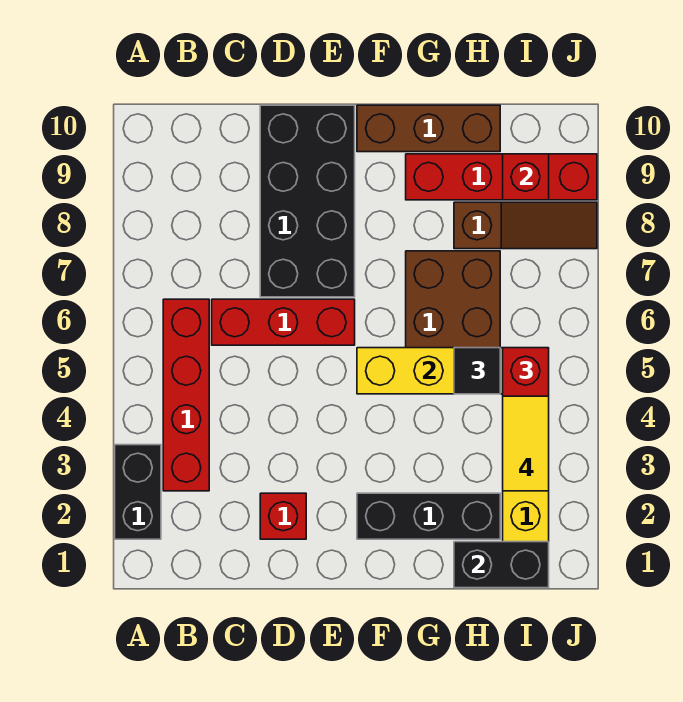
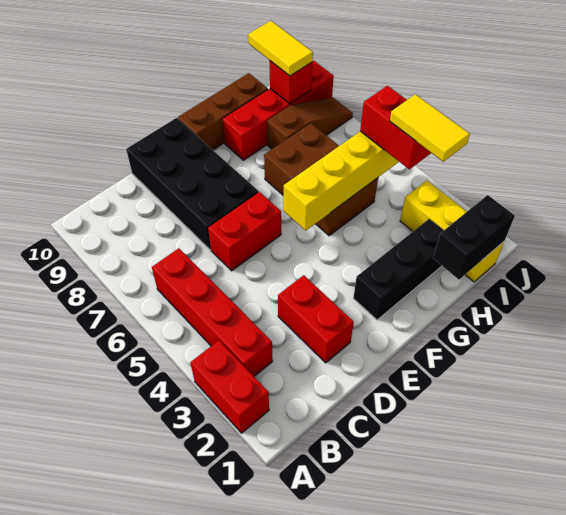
black 1x2 brick [115,445,161,539] -> red 1x2 brick [190,340,269,433]
red 1x3 brick [212,299,355,345] -> red 1x2 brick [208,192,281,271]
red 1x1 brick [260,493,306,539] -> red 1x2 brick [278,275,354,363]
black 1x1 tile [454,348,500,394] -> none
none -> yellow 1x2 tile [248,21,313,76]

